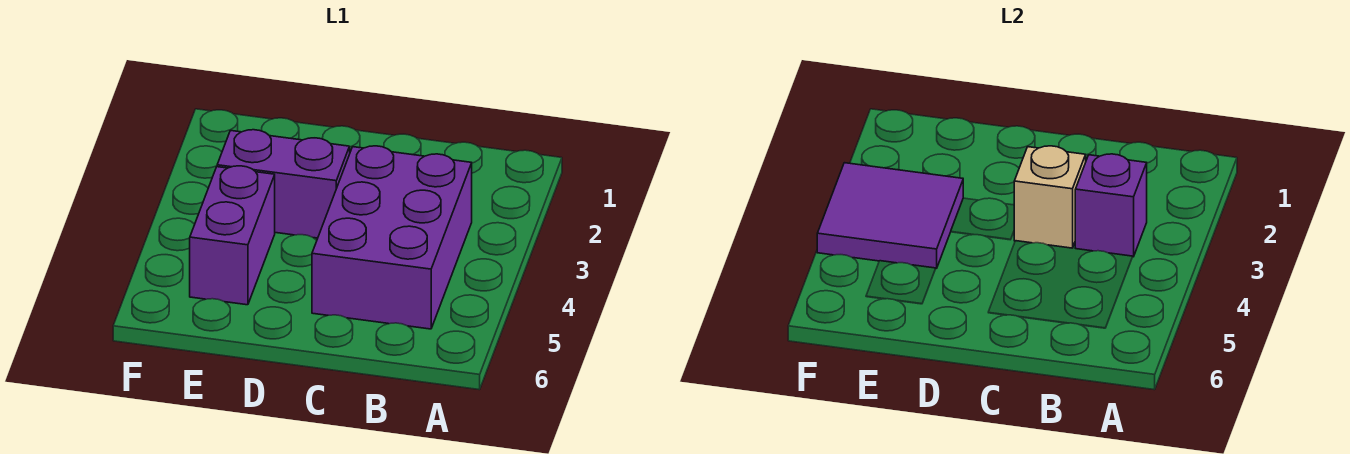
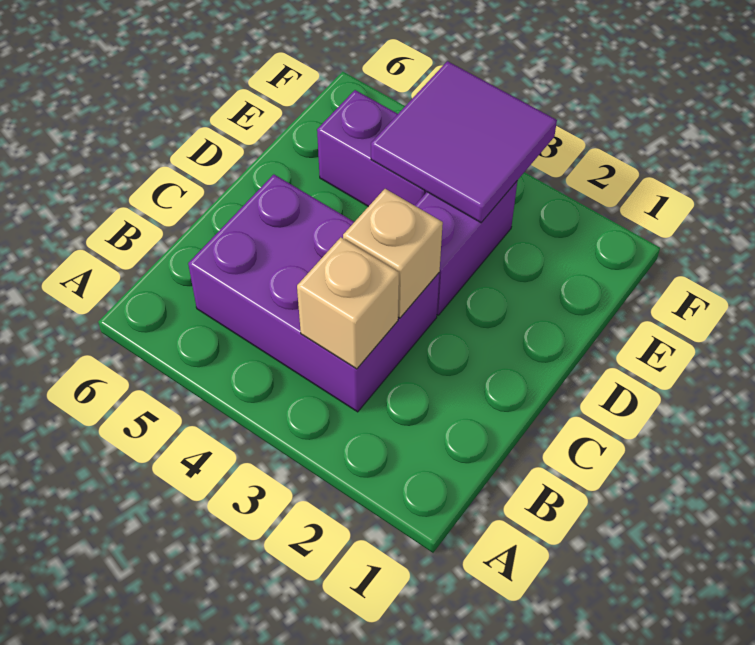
purple 1x1 brick [1075,154,1147,257] -> tan 1x1 brick [297,237,399,369]

